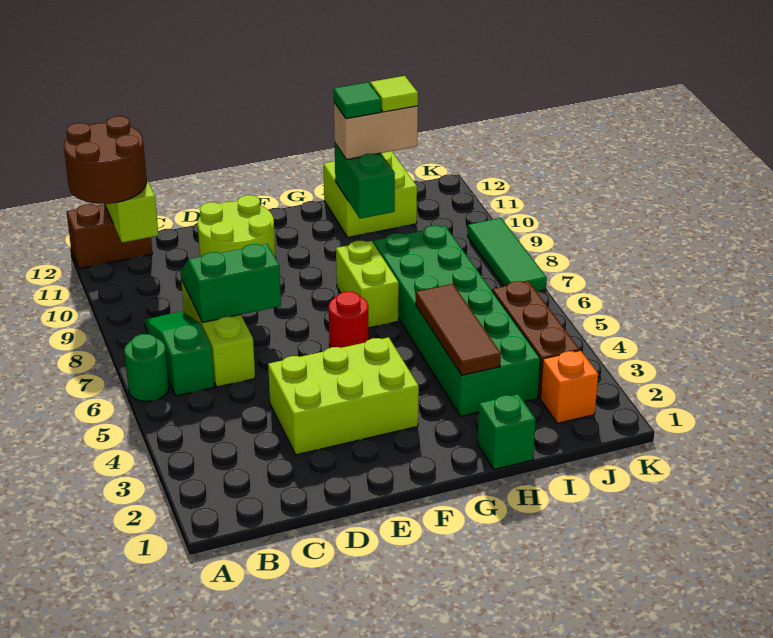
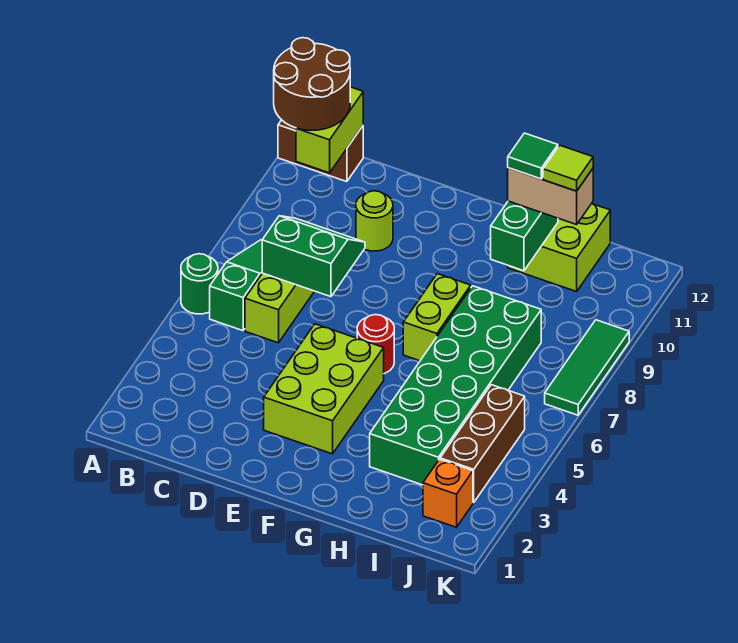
lime 2x3 brick [268,337,419,455] -> lime 2x3 brick turned to [264,324,384,454]
lime 2x2 round brick [198,195,276,258] -> lime 1x1 round brick [356,191,393,251]
green 1x1 brick [478,394,536,470] -> none
brown 1x3 tile [416,284,501,375] -> none

